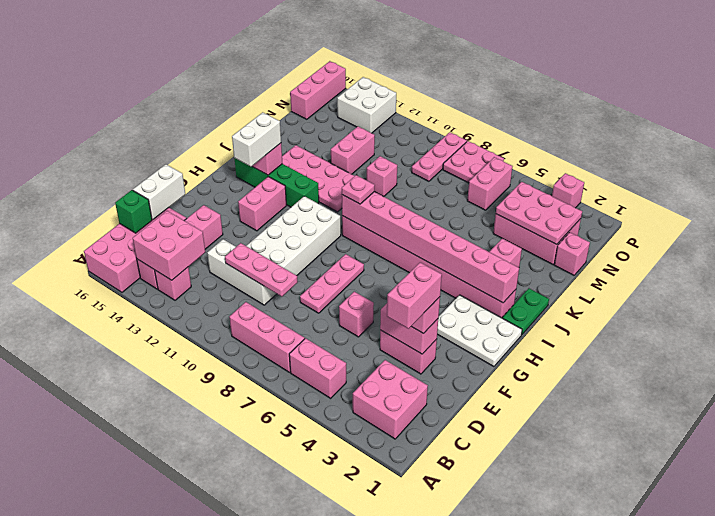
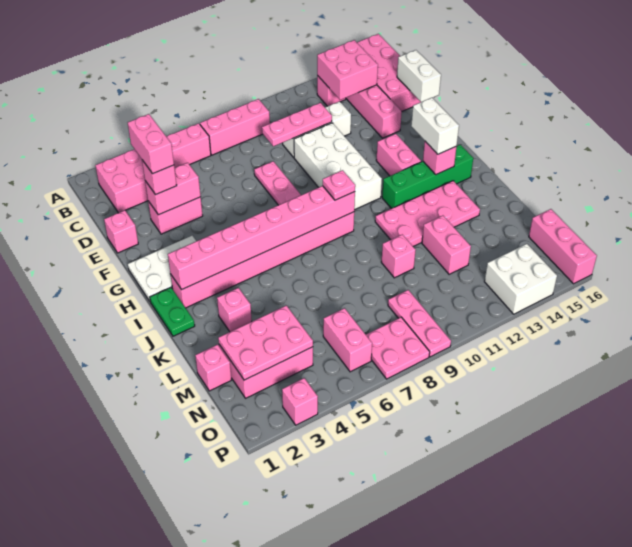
green 1x1 brick [115,190,152,233] -> none
pink 1x1 brick [339,292,374,337] -> pink 1x1 brick moved to [104,210,138,253]

